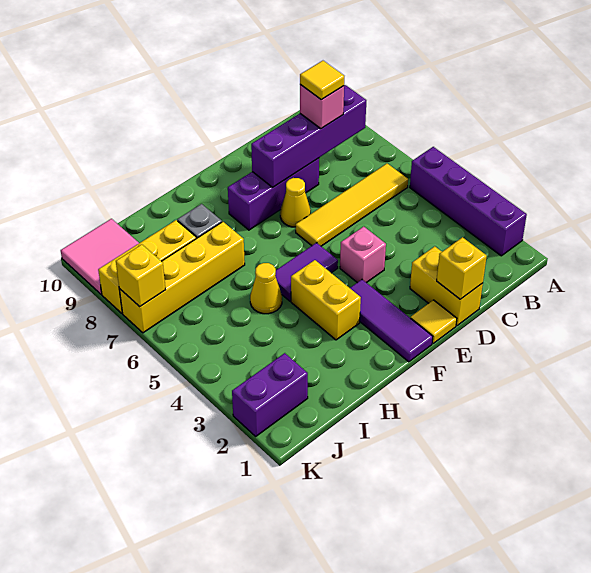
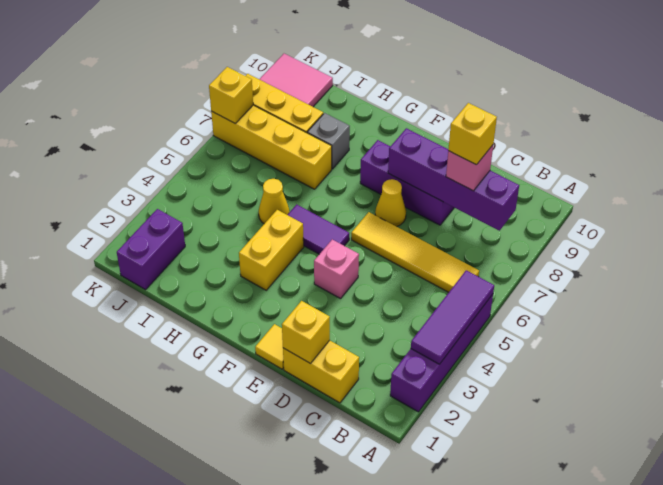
yellow 1x1 tile [300,61,344,100] -> yellow 1x1 brick [448,103,497,165]
yellow 1x2 brick [410,246,483,326] -> yellow 1x2 brick turned to [283,340,359,403]
purple 1x3 tile [350,280,433,362] -> purple 1x3 tile moved to [411,270,494,364]
purple 1x2 brick [232,353,308,436] -> purple 1x2 brick turned to [117,209,185,290]

